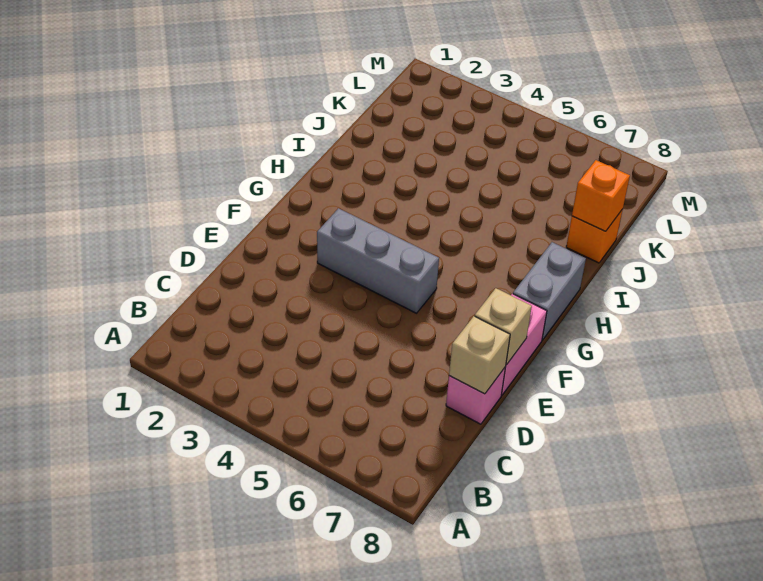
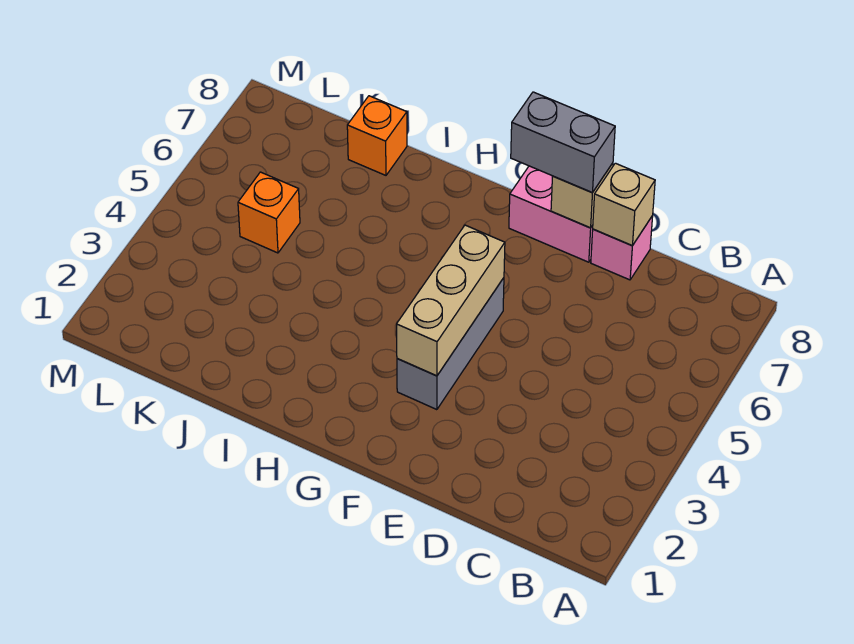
none -> tan 1x3 brick [397,225,505,376]
grey 1x2 brick [513,242,586,340] -> grey 1x2 brick moved to [511,92,615,193]
orange 1x1 brick [572,160,630,231] -> orange 1x1 brick moved to [238,172,300,253]

